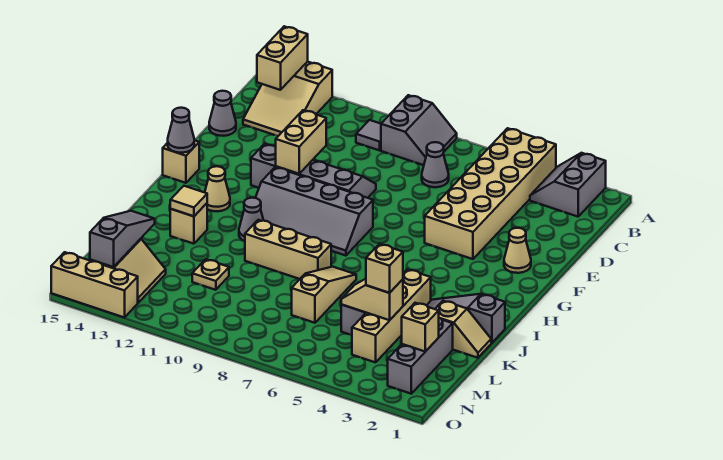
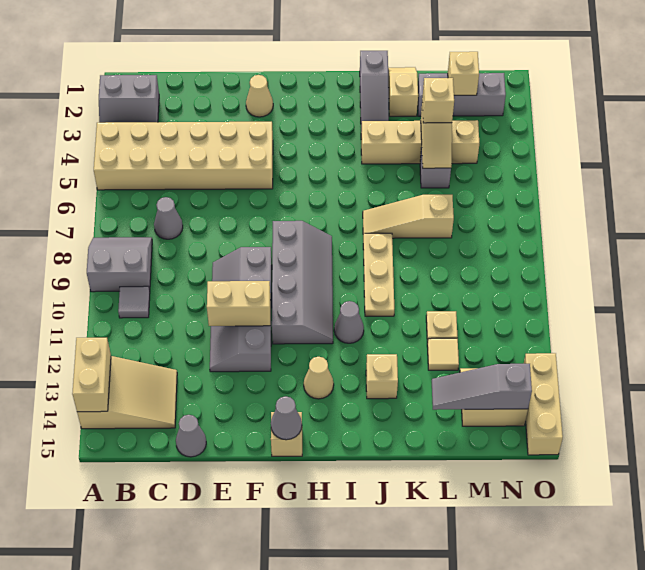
tan 1x2 brick [257,26,308,90] -> tan 1x2 brick turned to [72,338,111,412]
tan 1x3 brick [245,220,331,279] -> tan 1x3 plate [363,233,394,316]
tan 1x1 tile [170,186,207,216] -> tan 1x1 tile moved to [427,338,459,370]

